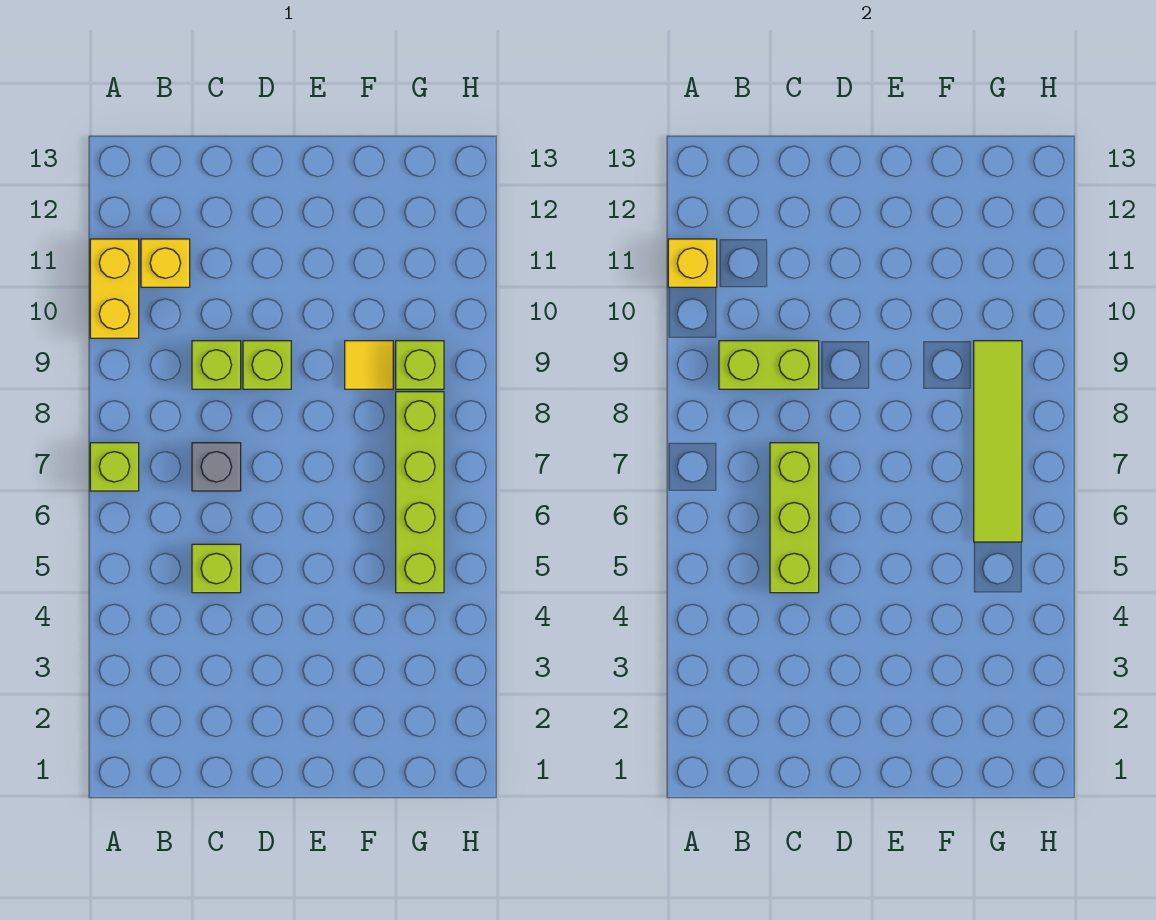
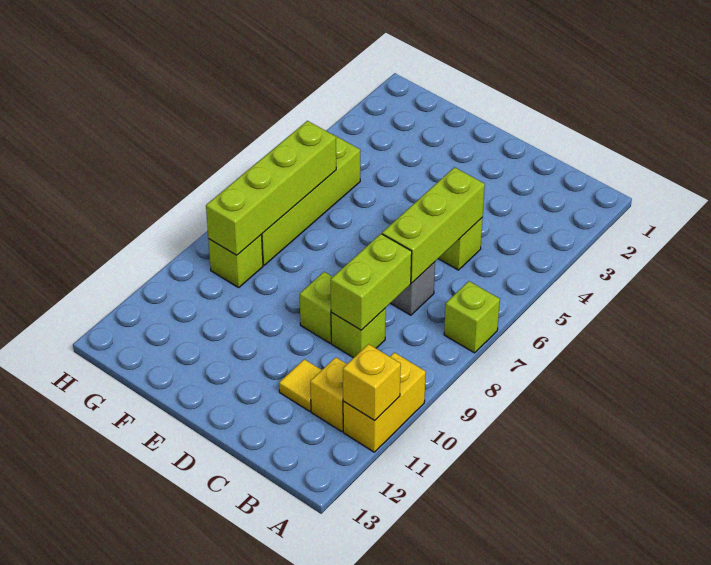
lime 1x2 brick [719,341,819,389] -> lime 1x2 brick turned to [331,234,412,330]
yellow 1x1 tile [345,341,393,389] -> yellow 1x1 tile moved to [279,359,321,411]
lime 1x4 tile [974,341,1022,542] -> lime 1x4 brick [206,121,336,255]

